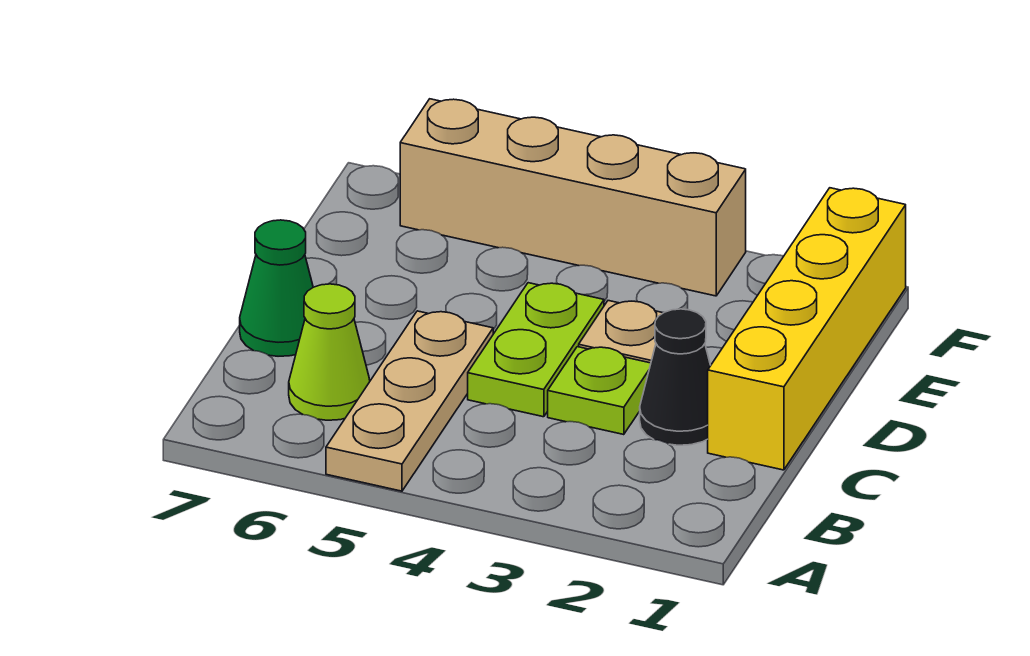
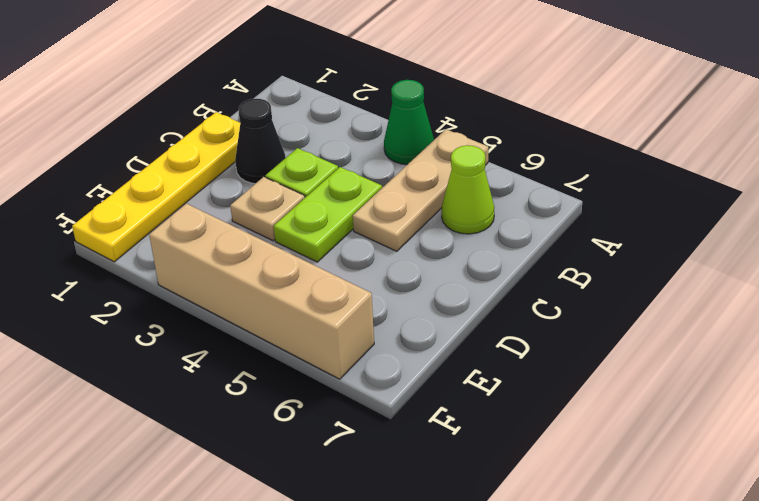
yellow 1x4 brick [708,188,906,470] -> yellow 1x4 plate [72,112,240,262]
green 1x1 cone [240,220,313,356] -> green 1x1 cone moved to [384,80,434,164]

